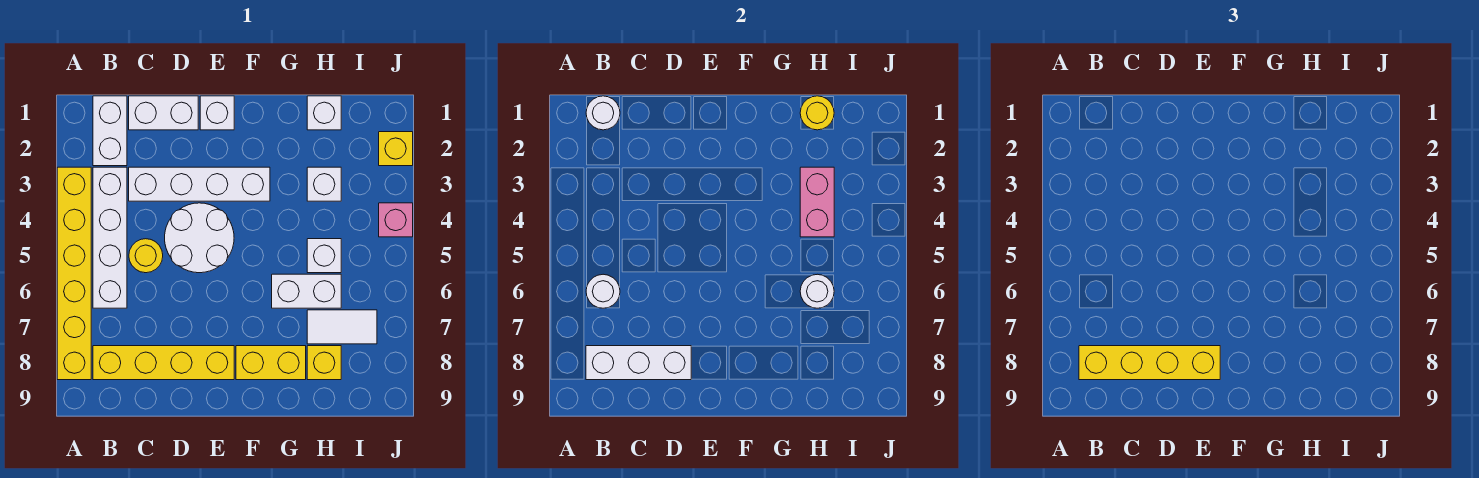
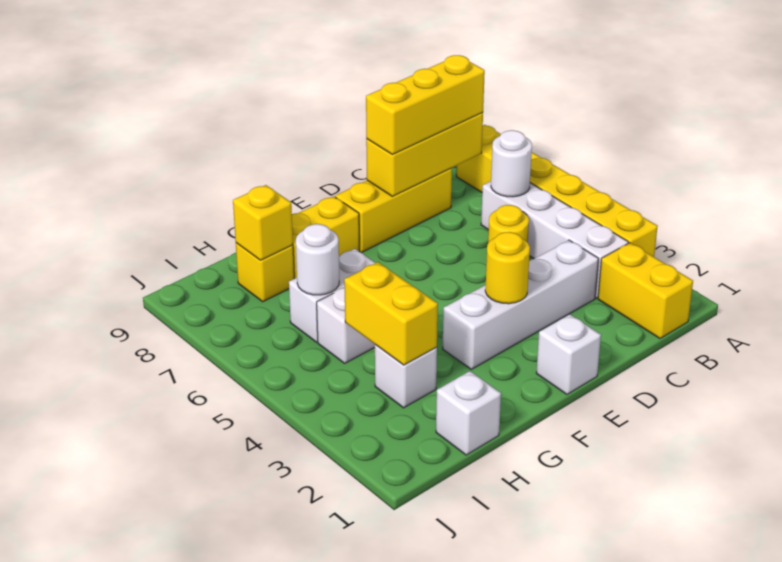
white 1x2 brick [93,96,127,166] -> yellow 1x2 brick [598,243,693,338]
white 1x1 round brick [586,96,620,130] -> none
yellow 1x4 brick [93,346,234,380] -> yellow 1x3 brick [335,168,452,253]
white 1x3 brick [586,346,691,380] -> yellow 1x3 brick [366,112,483,197]
yellow 1x4 brick [1079,346,1220,380] -> yellow 1x3 brick [366,55,485,154]
white 1x2 brick [129,96,198,130] -> none
white 2x2 round brick [165,203,234,273] -> none
yellow 1x1 round brick [800,96,834,130] -> yellow 1x1 round brick moved to [485,232,530,304]
pink 1x2 brick [800,167,834,237] -> yellow 1x2 brick [344,262,438,365]
white 1x2 tile [307,310,377,344] -> none
yellow 1x1 brick [379,132,413,166] -> yellow 1x1 brick moved to [233,185,293,260]
pink 1x1 brick [379,203,413,237] -> none

